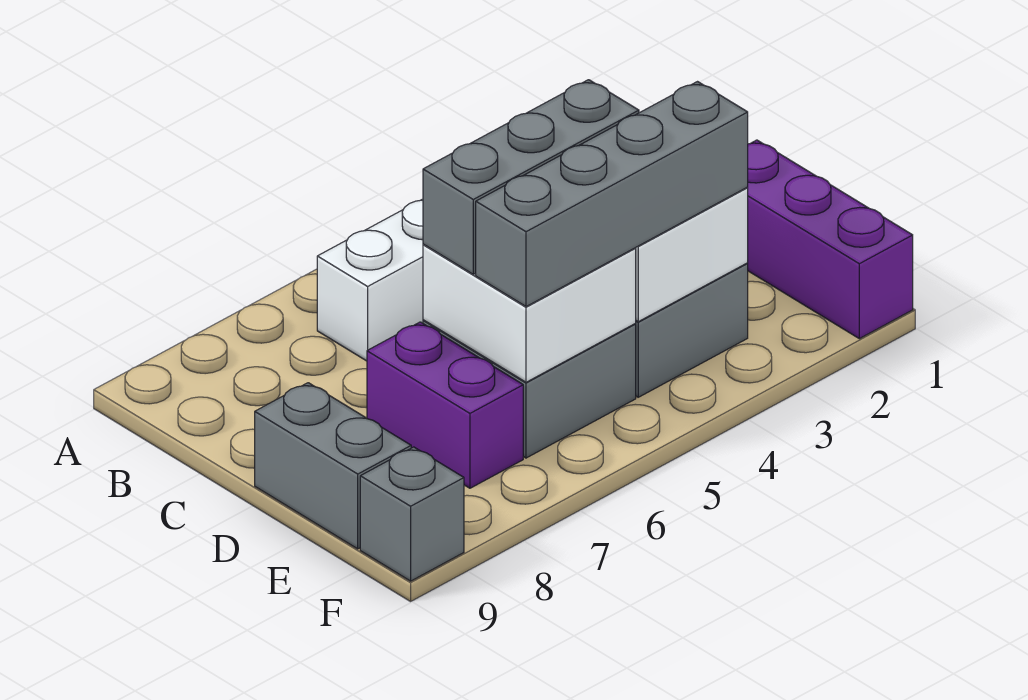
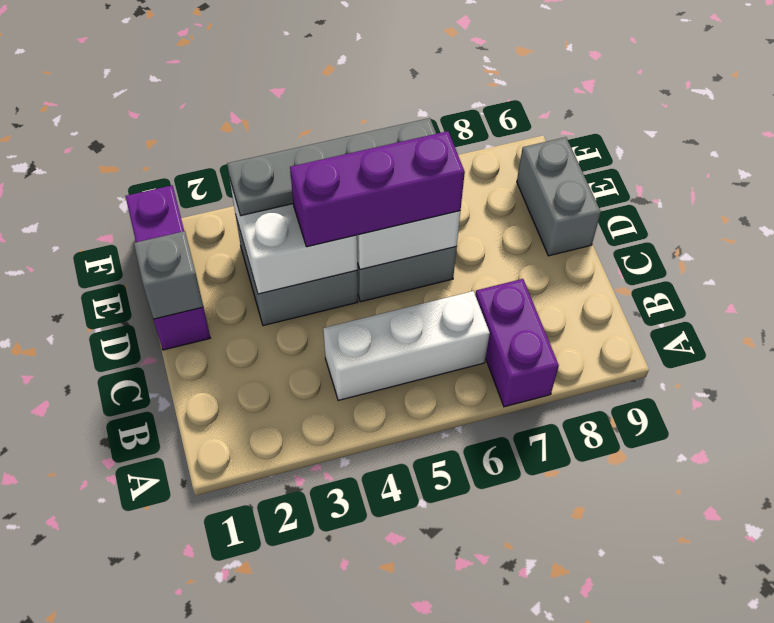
grey 1x3 brick [423,80,639,274] -> purple 1x3 brick [290,131,465,247]
purple 1x2 brick [367,322,523,488] -> purple 1x2 brick moved to [475,279,559,407]
grey 1x4 brick [476,82,748,307] -> grey 1x4 plate [227,118,436,216]
grey 1x1 brick [360,447,464,581] -> grey 1x1 brick moved to [134,231,203,319]

